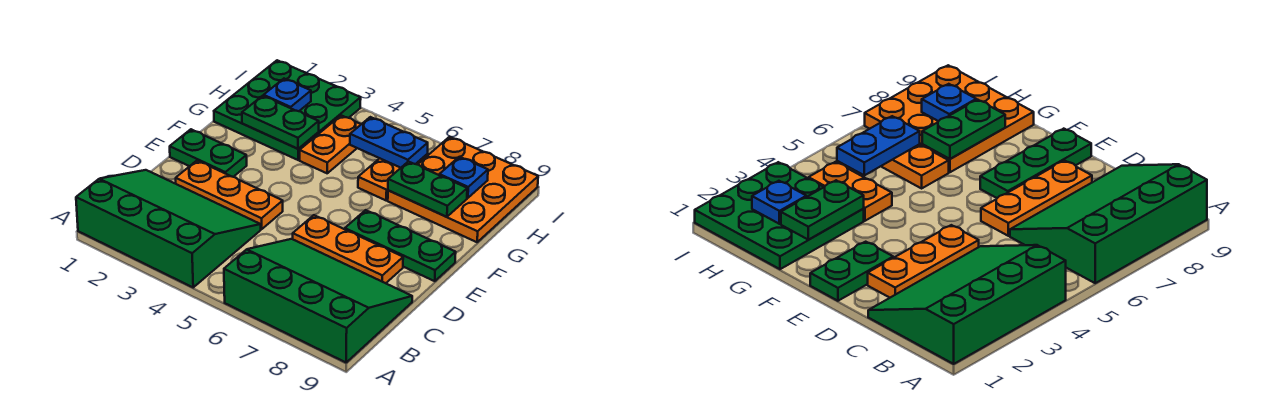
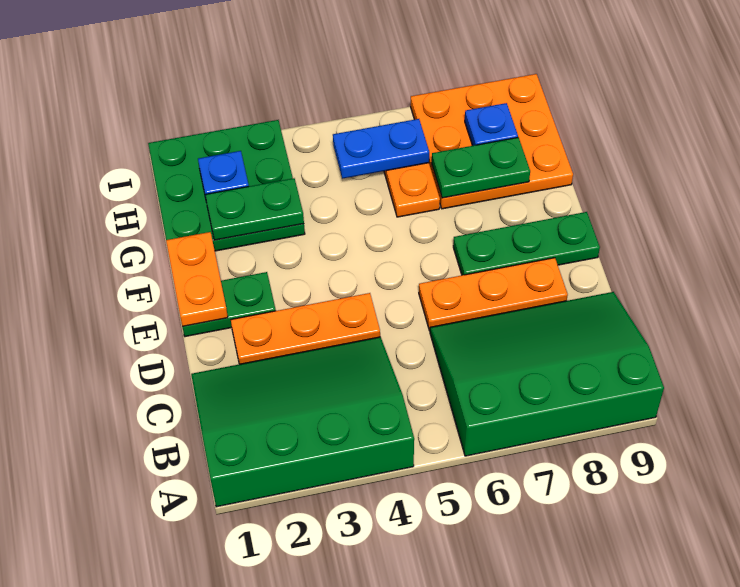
orange 1x2 plate [300,115,361,173] -> orange 1x2 plate moved to [166,232,228,326]

